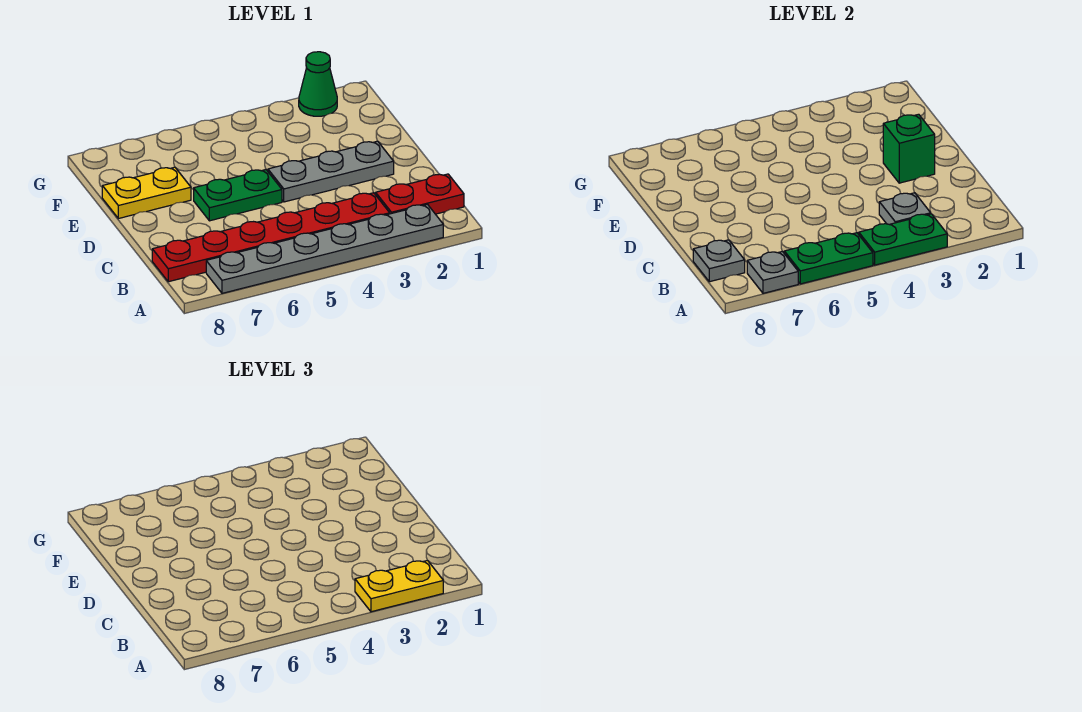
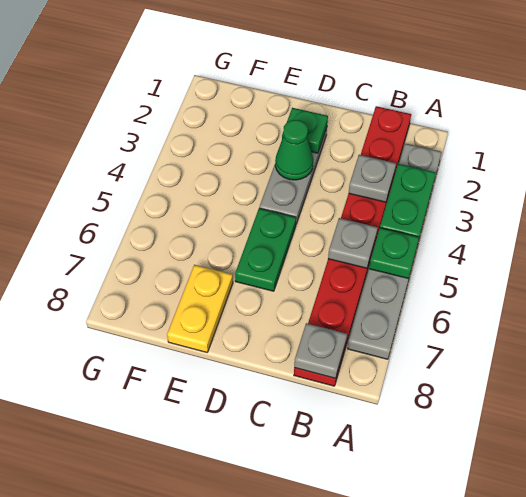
yellow 1x2 plate [355,560,443,612] -> none
green 1x2 plate [784,233,873,284] -> green 1x1 plate [369,228,419,279]
grey 1x1 plate [747,251,798,293] -> grey 1x1 plate moved to [328,218,378,268]
green 1x1 brick [883,114,935,183] -> green 1x1 plate [282,108,328,153]
green 1x1 cone [299,52,337,116] -> green 1x1 cone moved to [275,120,313,180]

